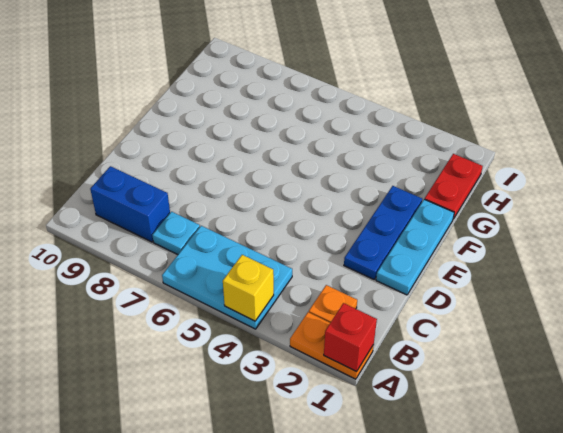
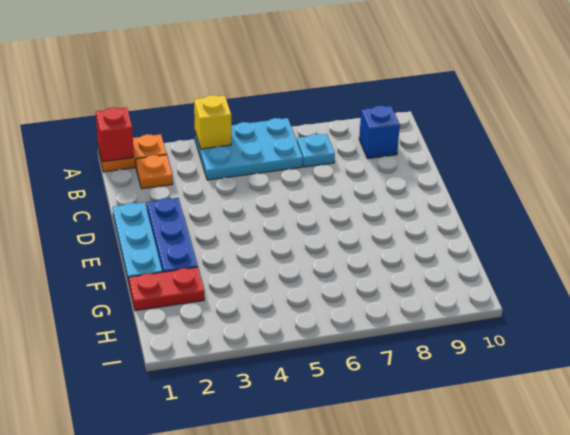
blue 1x2 brick [90,166,170,242] -> blue 1x1 brick [359,105,400,159]
red 1x2 plate [425,154,483,219] -> red 1x2 plate turned to [129,267,204,311]

